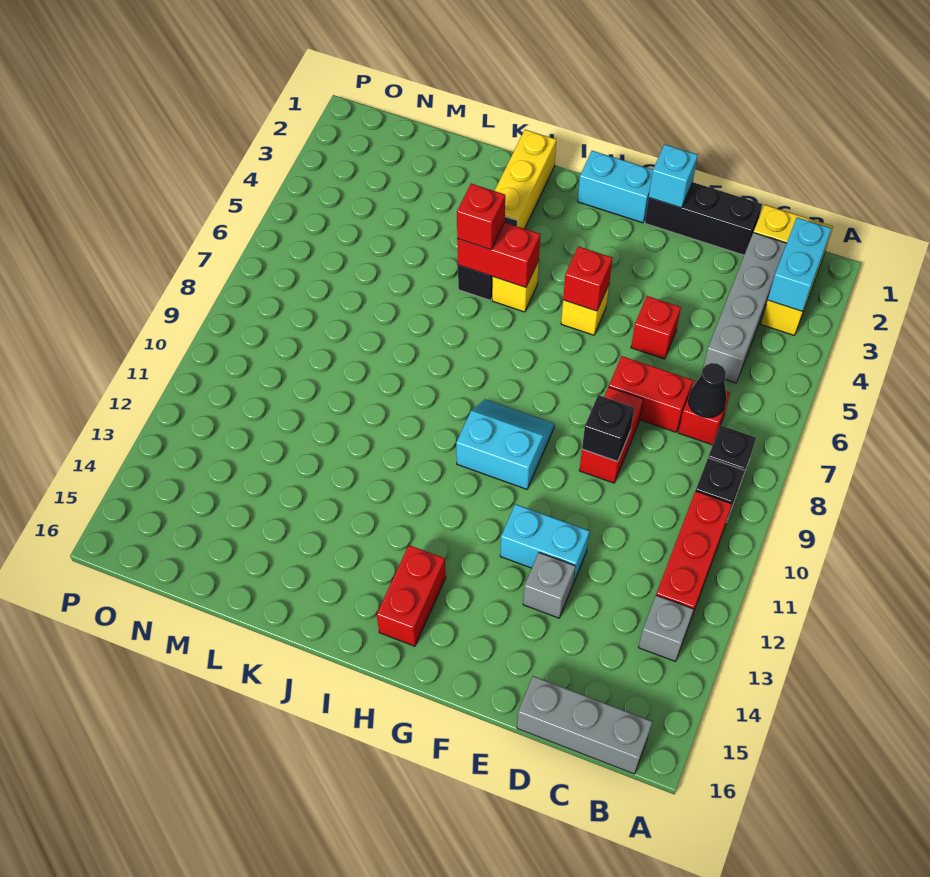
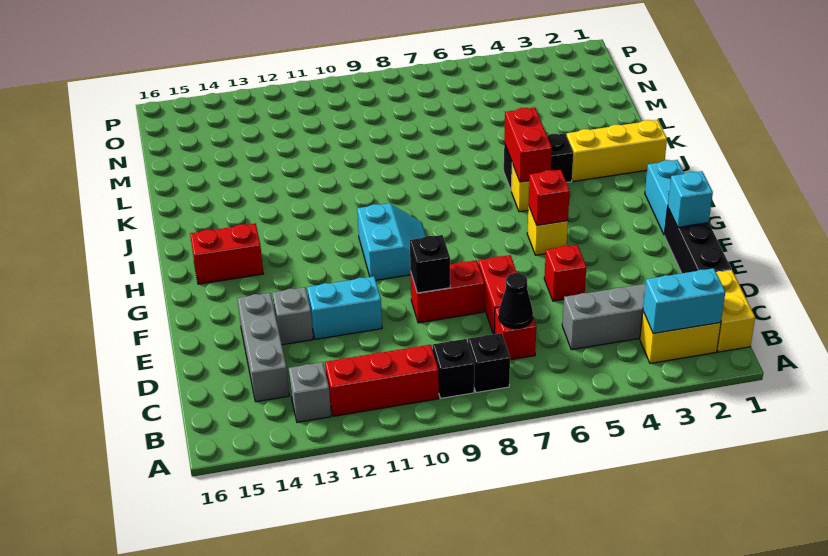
grey 1x3 brick [517,676,652,774] -> grey 1x3 brick moved to [237,293,289,402]
cyan 1x2 brick [500,504,590,583] -> cyan 1x2 brick turned to [307,276,382,339]
red 1x1 brick [457,184,505,250] -> none

